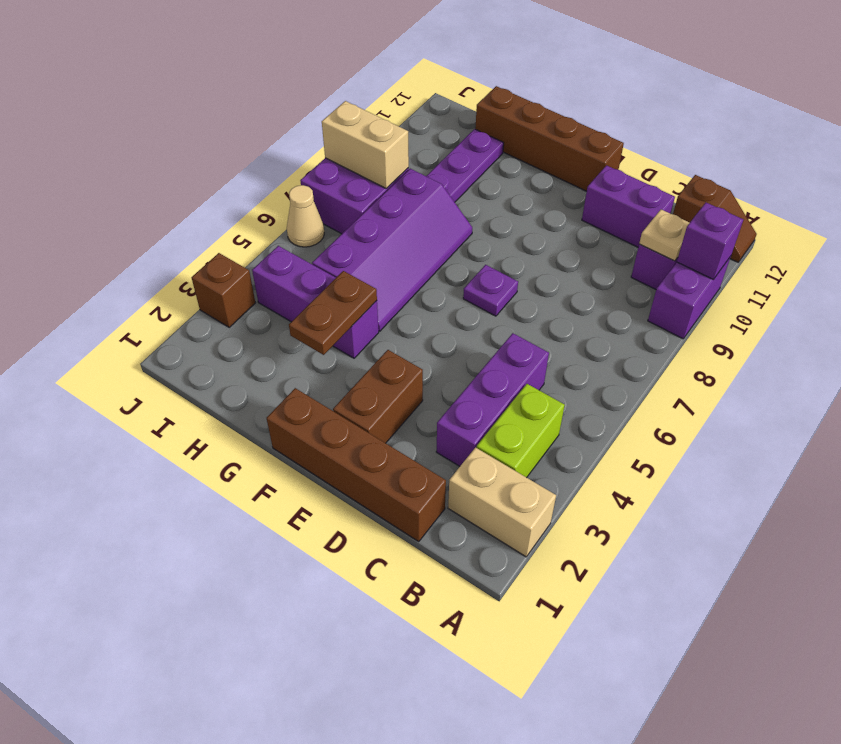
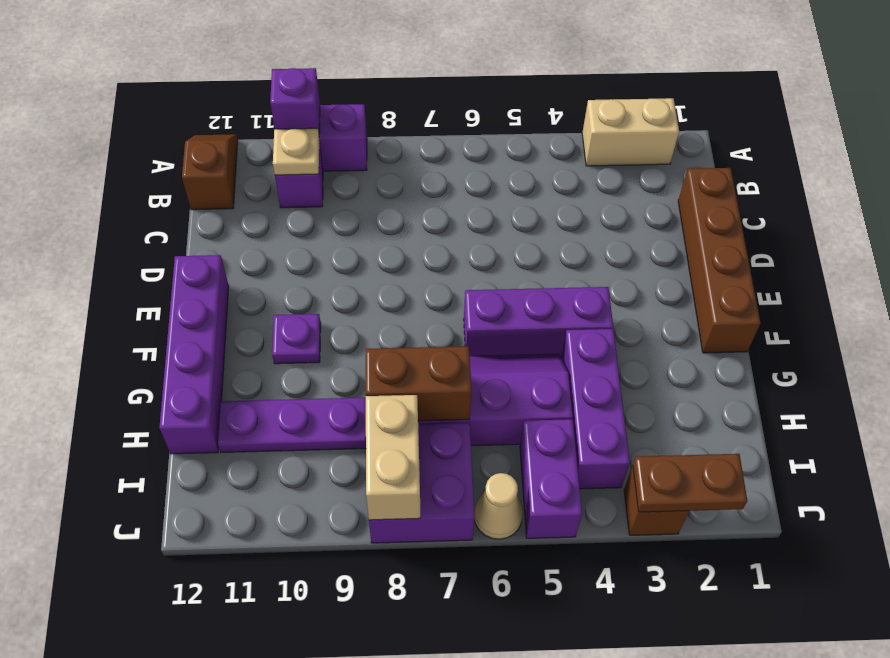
tan 1x2 brick [448,448,556,557] -> tan 1x2 brick turned to [582,98,679,166]
lime 1x2 brick [477,384,565,478] -> none
purple 1x3 brick [436,333,549,466] -> purple 1x3 brick moved to [464,287,613,356]
purple 1x2 brick [582,165,675,247] -> purple 1x2 brick moved to [520,419,582,538]
brown 1x2 brick [333,350,423,443] -> brown 1x2 brick moved to [366,346,471,421]
purple 1x1 plate [463,265,518,316] -> purple 1x1 plate moved to [272,314,321,364]
brown 1x4 brick [475,86,624,191] -> purple 1x4 brick [159,255,229,454]
brown 1x2 plate [289,271,377,355] -> brown 1x2 plate moved to [633,454,747,512]

